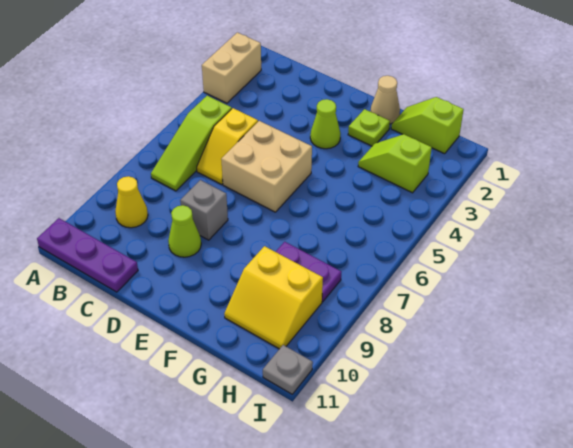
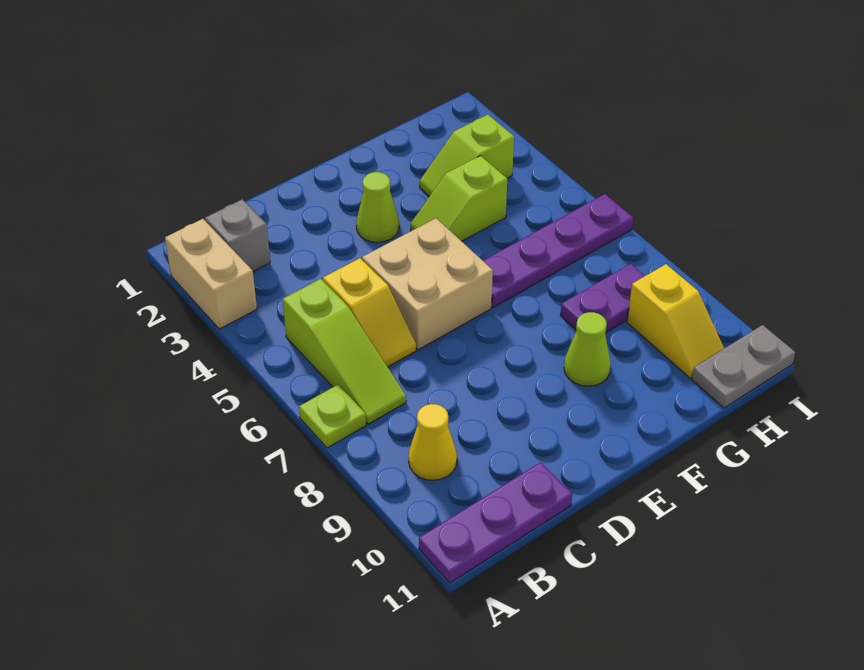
grey 1x1 brick [180,180,228,240] -> grey 1x1 brick moved to [205,199,270,271]
lime 1x1 cone [168,205,201,257] -> lime 1x1 cone moved to [564,312,611,386]
tan 1x1 cone [370,76,400,124] -> none
lime 1x1 plate [348,109,390,146] -> lime 1x1 plate moved to [299,385,366,448]
none -> purple 1x4 plate [483,194,633,308]
lime 1x2 slope [391,97,464,154] -> lime 1x2 slope moved to [411,156,507,241]
yellow 2x2 slope [224,246,323,349] -> yellow 1x2 slope [627,264,724,378]
grey 1x1 plate [263,345,313,394] -> grey 1x2 plate [692,325,795,408]

